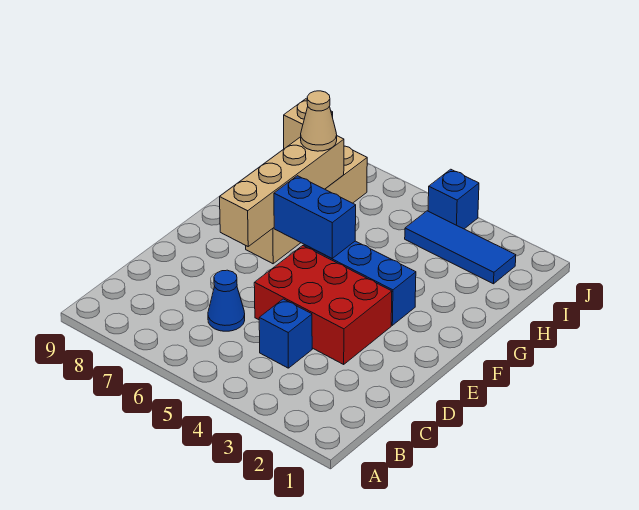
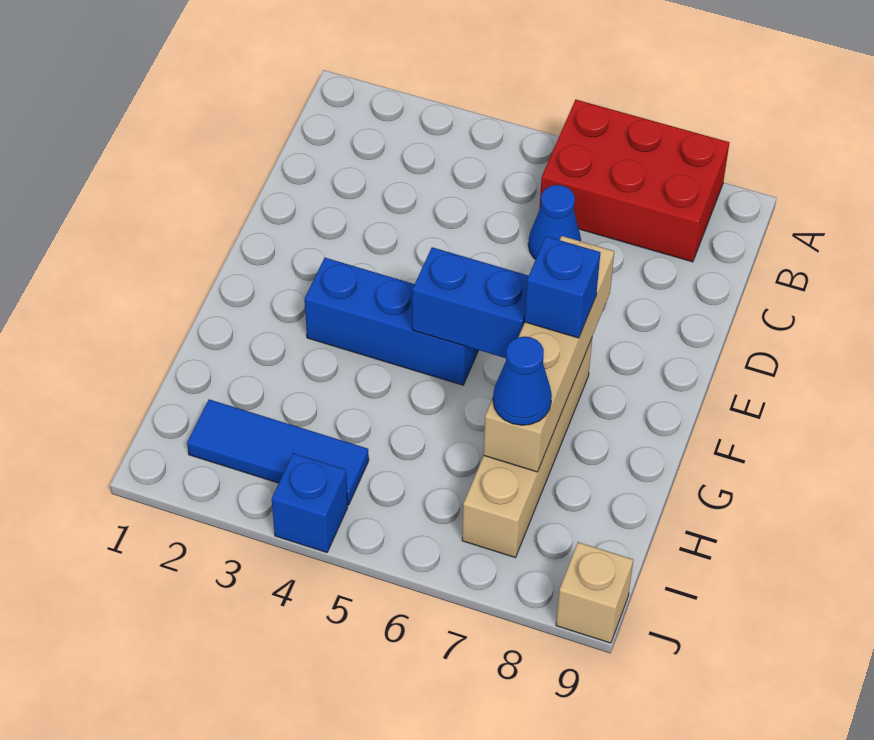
blue 1x1 brick [259,299,312,368] -> blue 1x1 brick moved to [525,236,600,338]
red 2x3 brick [254,246,392,364] -> red 2x3 brick moved to [539,100,730,262]
tan 1x1 cone [301,91,337,151] -> blue 1x1 cone [493,336,552,425]

